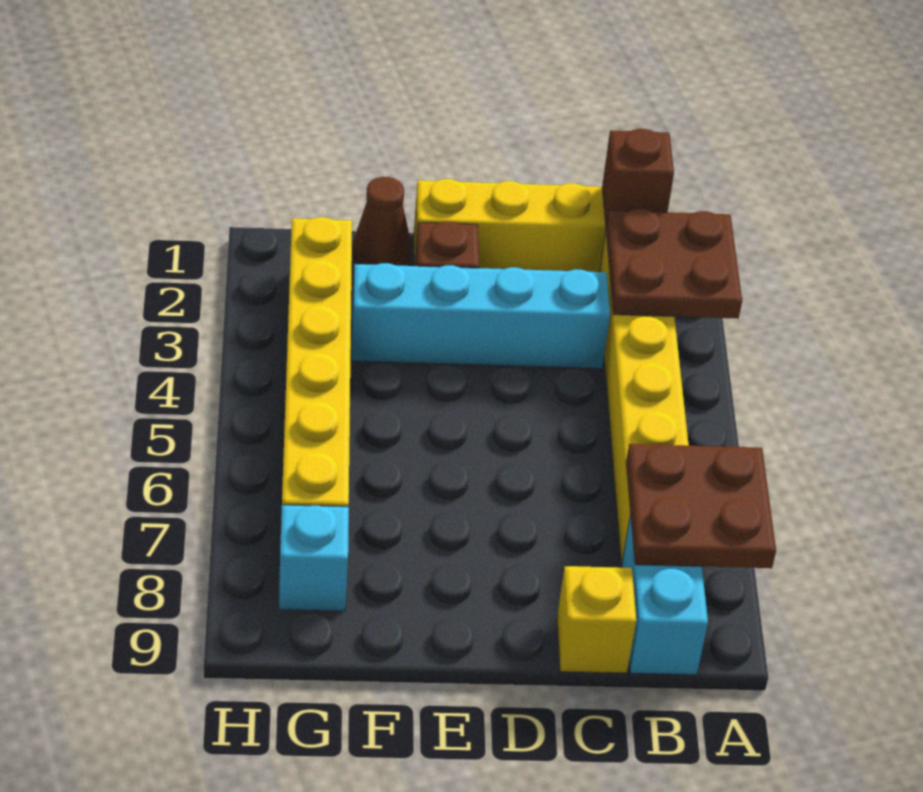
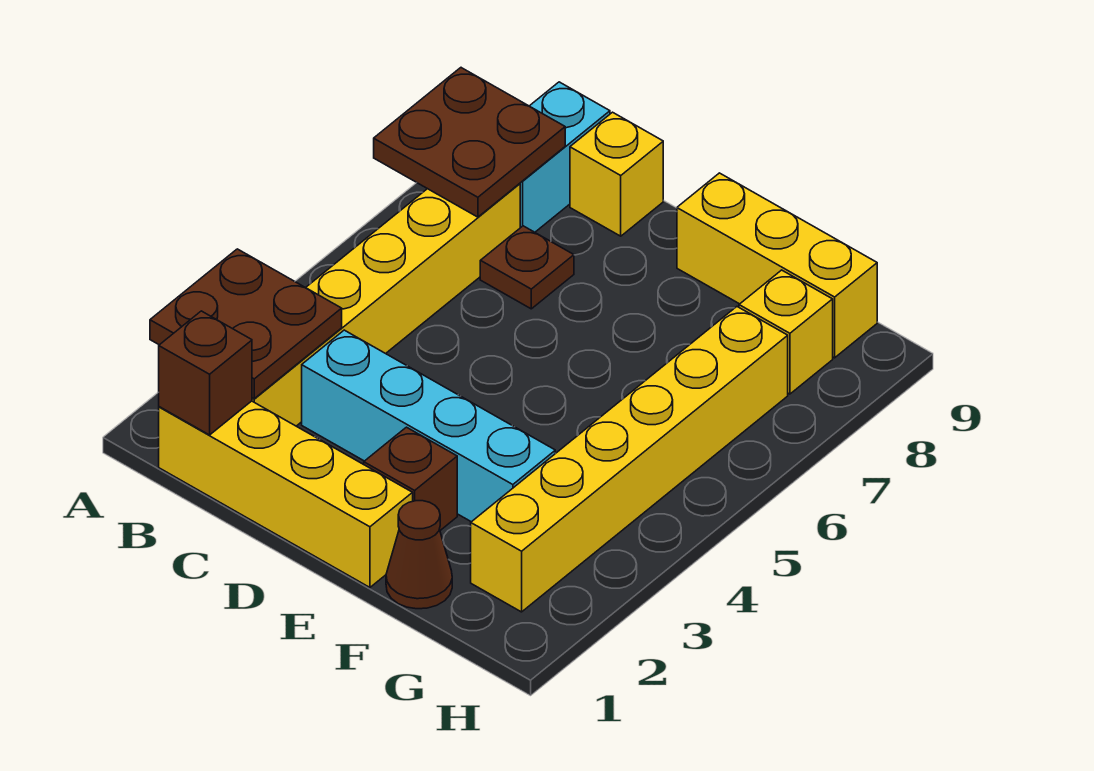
none -> brown 1x1 plate [480,226,574,309]
none -> yellow 1x3 brick [677,173,877,358]
cyan 1x1 brick [279,505,349,611] -> yellow 1x1 brick [739,270,833,394]

